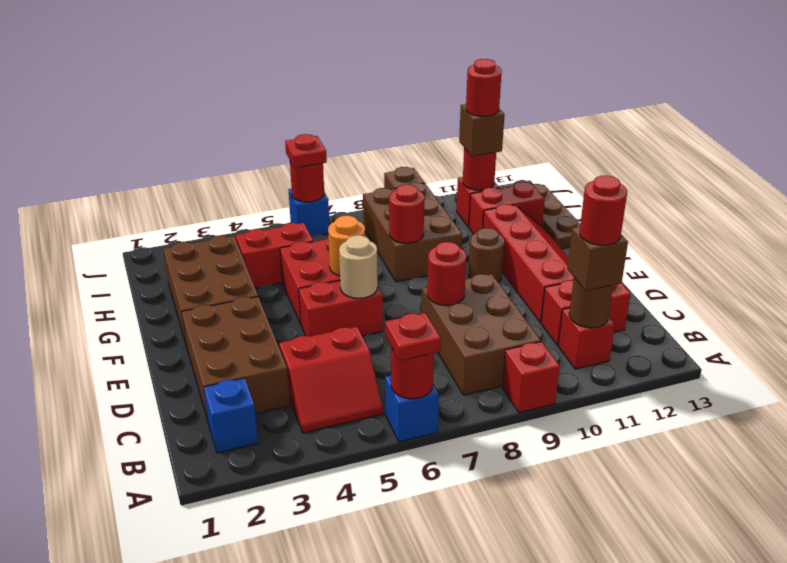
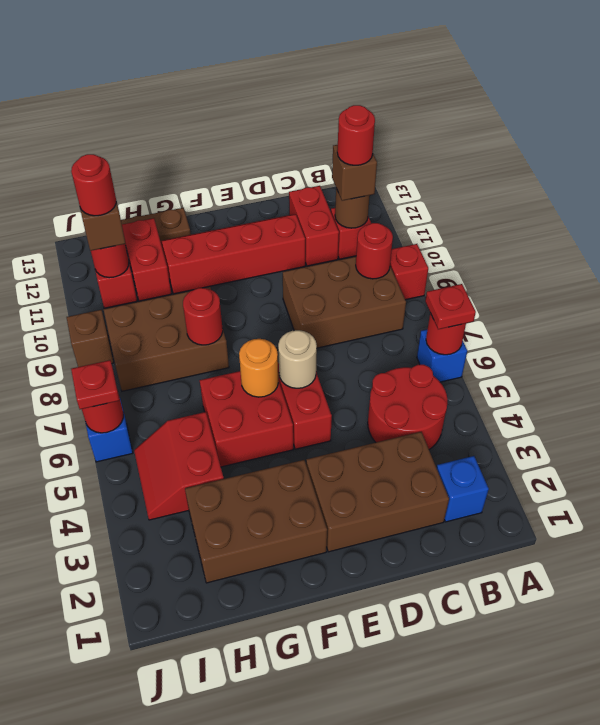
red 2x2 slope [279,327,383,433] -> red 2x2 round brick [368,365,447,450]
red 1x1 round brick [427,242,467,305] -> red 1x1 round brick moved to [356,223,393,279]
brown 1x1 round brick [468,228,505,282] -> none

